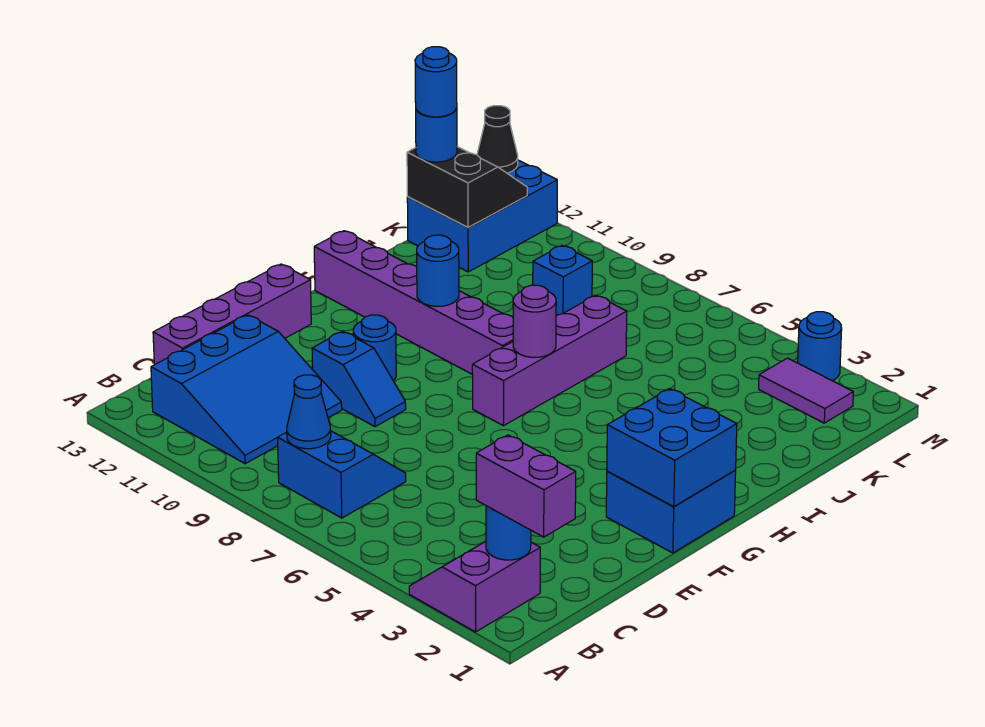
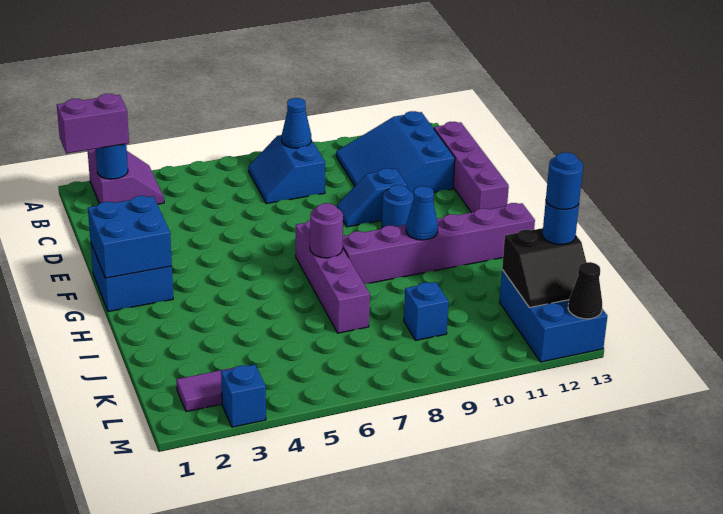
blue 2x2 slope [278,431,406,518] -> blue 2x2 slope turned to [249,135,325,204]
blue 1x1 round brick [417,235,459,306] -> blue 1x1 cone [406,186,438,240]
blue 1x1 round brick [798,312,842,381] -> blue 1x1 brick [221,365,266,427]

